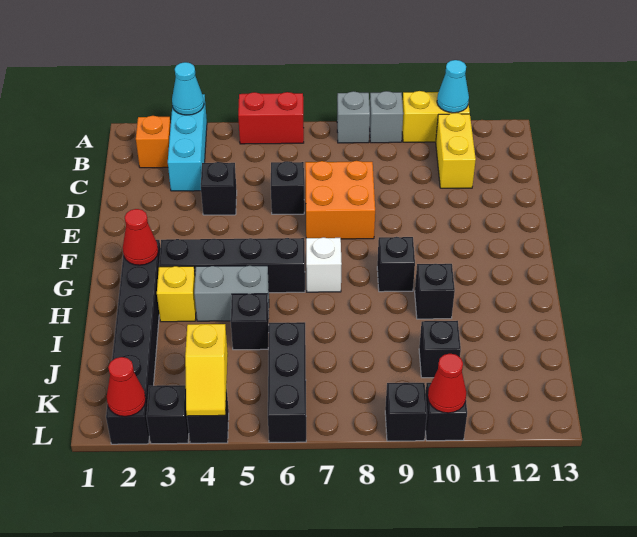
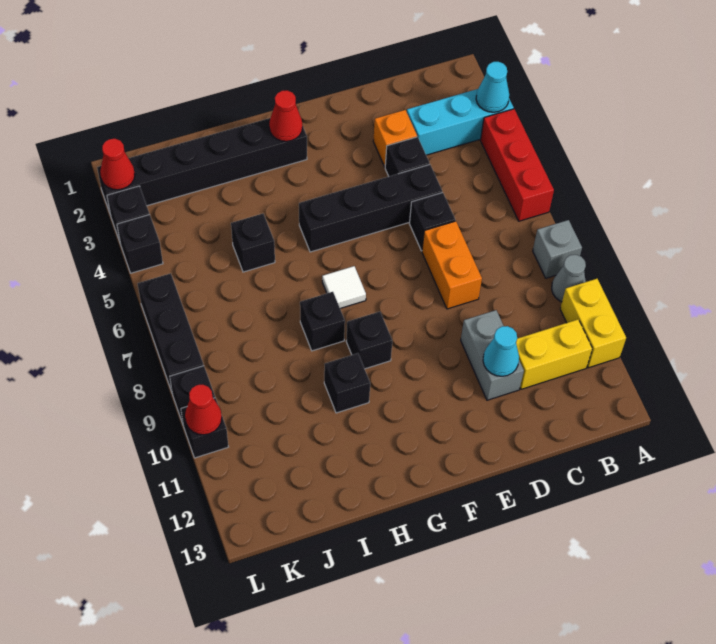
red 1x2 brick [238,92,304,144] -> red 1x3 brick [481,109,554,221]
grey 1x1 brick [370,91,403,143] -> grey 1x1 cone [552,255,586,302]
cyan 1x1 cone [437,60,469,113] -> cyan 1x1 cone moved to [483,326,519,376]
orange 1x1 brick [136,116,171,168] -> orange 1x1 brick moved to [373,110,417,167]
orange 2x2 brick [305,161,375,239] -> orange 1x2 brick [422,221,482,309]
black 1x4 brick [159,238,305,293] -> black 1x4 brick turned to [299,165,442,252]
white 1x1 brick [306,237,342,292] -> white 1x1 tile [322,266,366,308]
yellow 1x1 brick [157,266,196,322] -> none
grey 1x2 brick [194,266,269,321] -> grey 1x2 brick moved to [461,310,524,400]
black 1x3 brick [268,322,306,442] -> black 1x3 brick turned to [138,273,204,392]
black 1x1 brick [419,321,461,378] -> black 1x1 brick moved to [300,292,345,351]
yellow 1x2 slope [185,324,228,416] -> none

